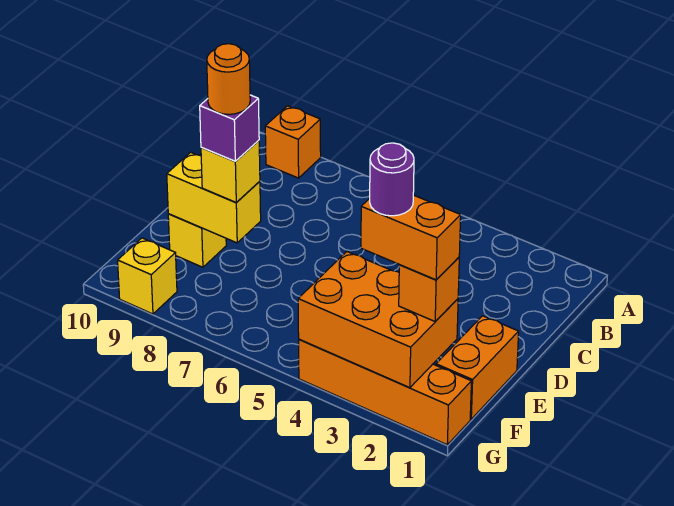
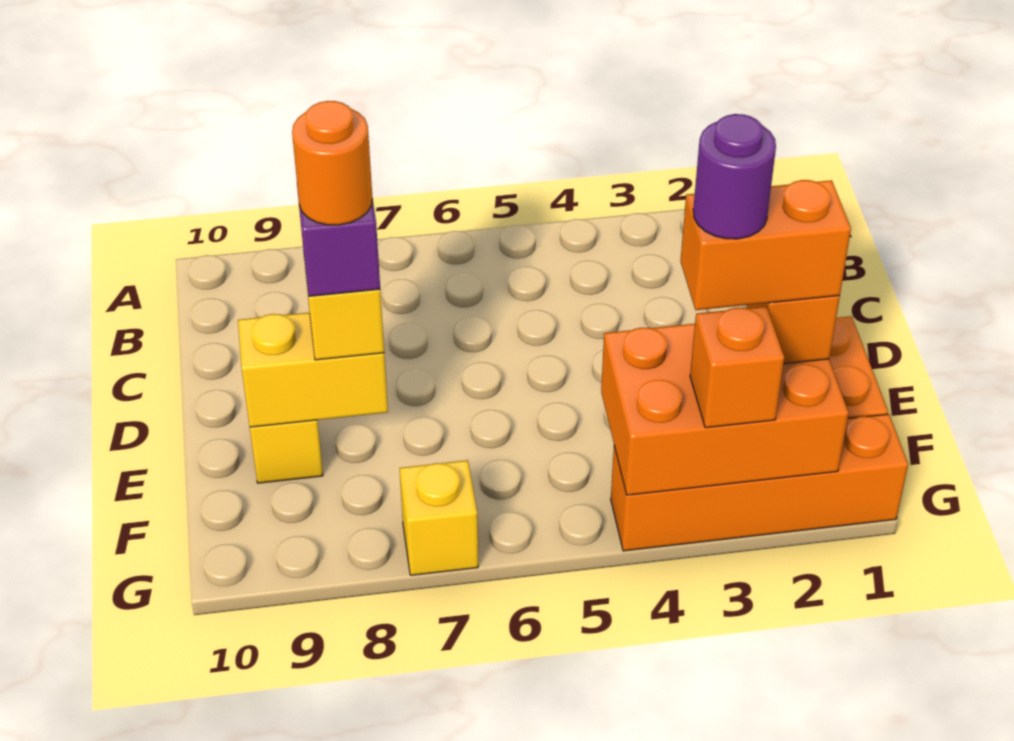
orange 1x1 brick [265,106,321,178] -> orange 1x1 brick moved to [690,306,784,428]
yellow 1x1 brick [118,238,177,314] -> yellow 1x1 brick moved to [400,460,478,575]

